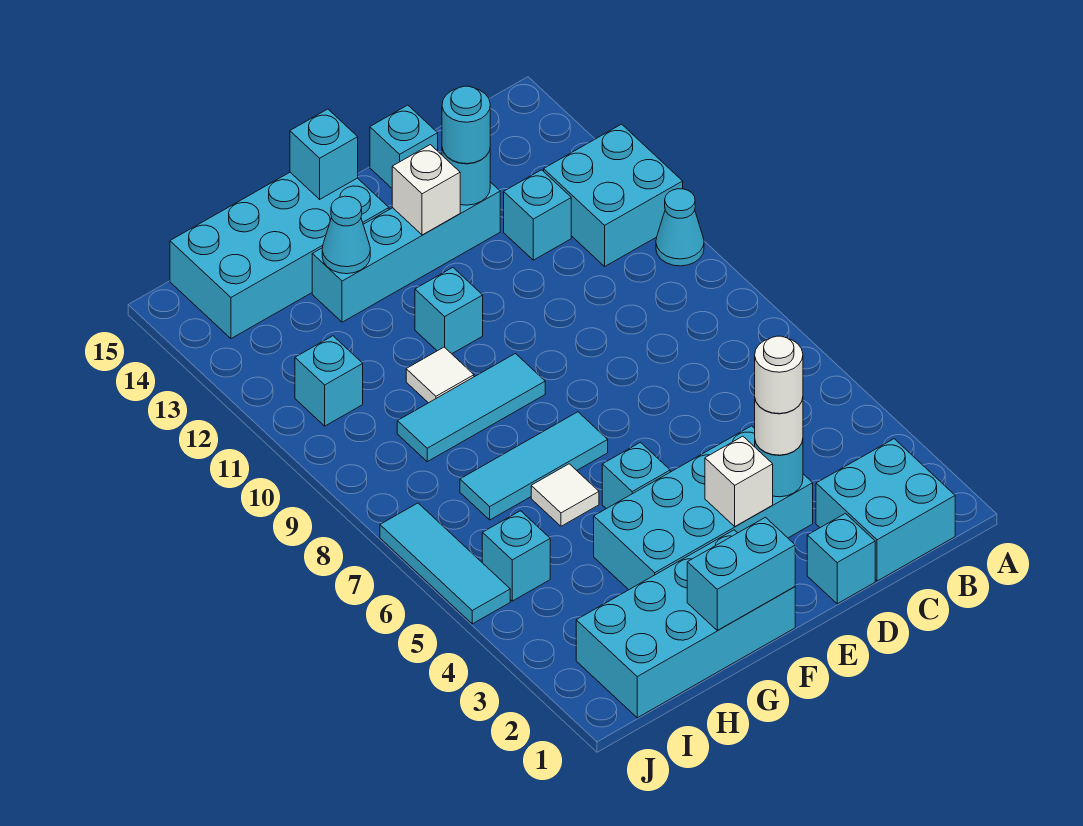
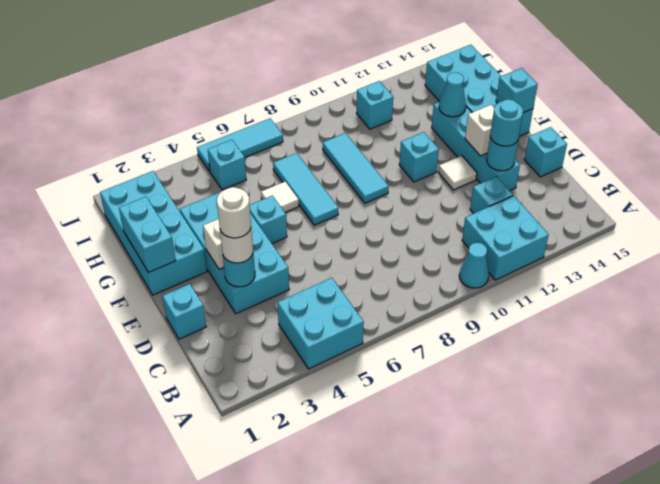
cyan 2x2 brick [816,439,955,581] -> cyan 2x2 brick moved to [278,278,364,369]
white 1x1 tile [406,347,474,403] -> white 1x1 tile moved to [438,156,477,190]

